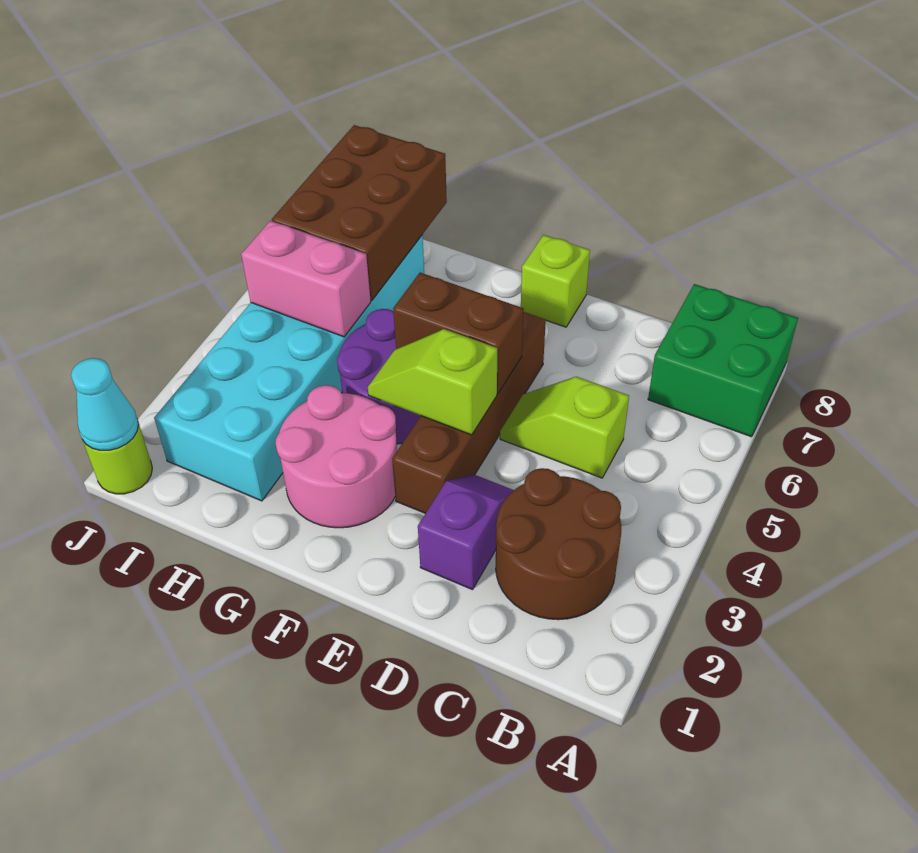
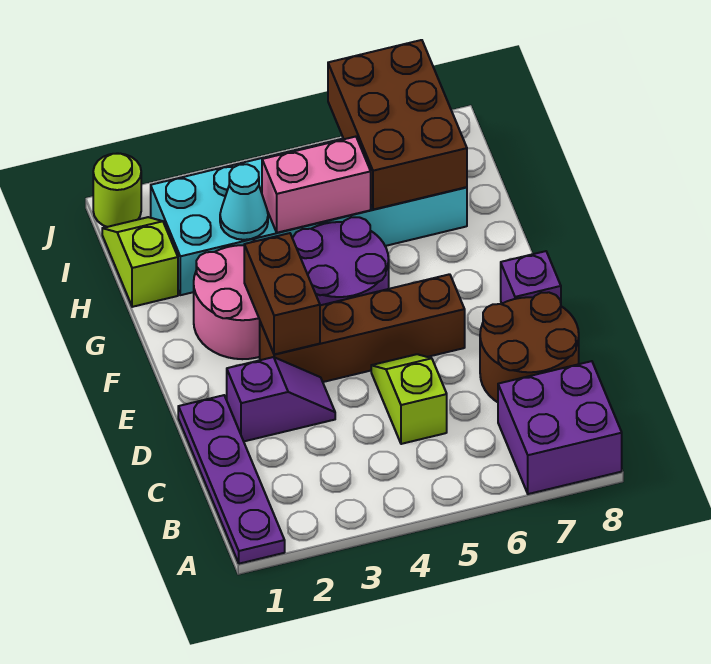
none -> purple 1x4 plate [178,395,285,564]
green 2x2 brick [648,284,798,437] -> purple 2x2 brick [498,361,622,494]
brown 2x2 round brick [496,468,621,620] -> brown 2x2 round brick moved to [480,292,579,402]
lime 1x2 slope [368,329,497,435] -> lime 1x2 slope moved to [102,217,178,307]
brown 1x2 brick [393,273,524,394] -> brown 1x2 brick moved to [244,233,320,354]
lime 1x1 brick [521,235,590,327] -> purple 1x1 brick [501,251,561,303]
pink 1x2 brick [241,221,371,337] -> pink 1x2 brick turned to [262,137,371,233]
brown 2x3 brick [272,125,447,300] -> brown 2x3 brick turned to [328,40,467,210]
cyan 1x1 cone [71,358,139,450] -> cyan 1x1 cone moved to [220,164,268,240]

